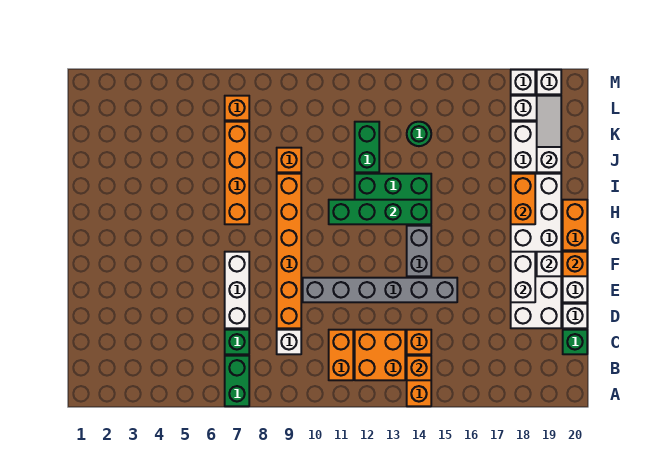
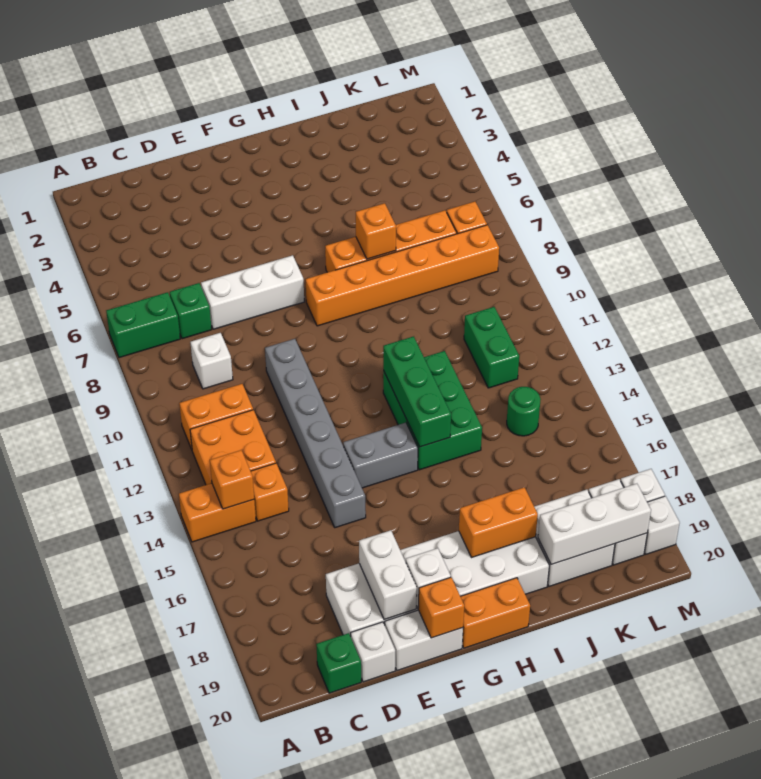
orange 1x6 brick [277,174,301,328] -> orange 1x6 brick moved to [306,225,499,326]
white 1x2 brick [511,252,535,302] -> white 1x2 brick turned to [359,530,417,620]
green 1x4 brick [329,200,431,224] -> green 1x3 brick [383,336,451,447]
orange 1x1 brick [277,148,301,172] -> orange 1x1 brick moved to [356,203,396,259]
green 1x2 brick [355,122,379,172] -> green 1x2 brick turned to [464,307,519,388]
white 1x3 slope [537,96,561,172] -> white 1x3 brick [538,484,651,565]

